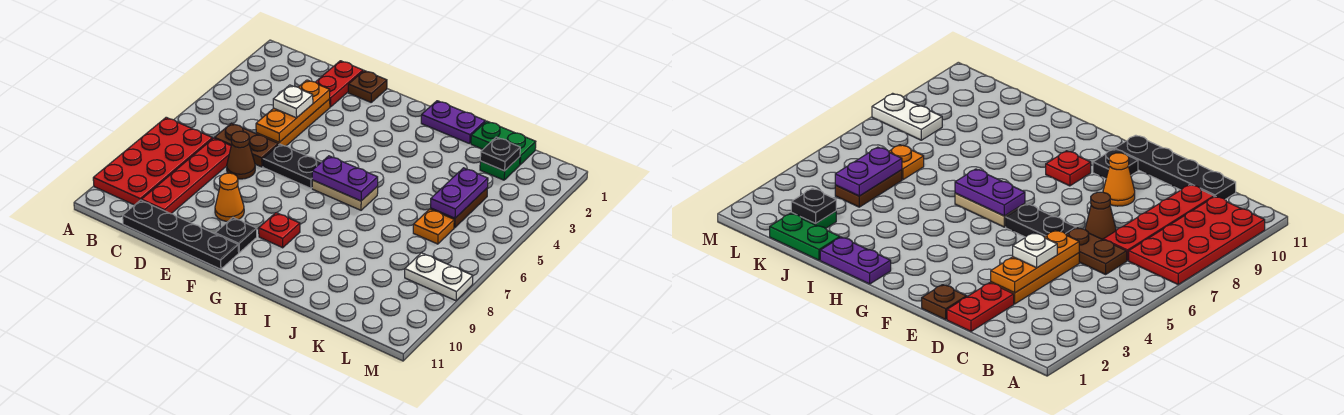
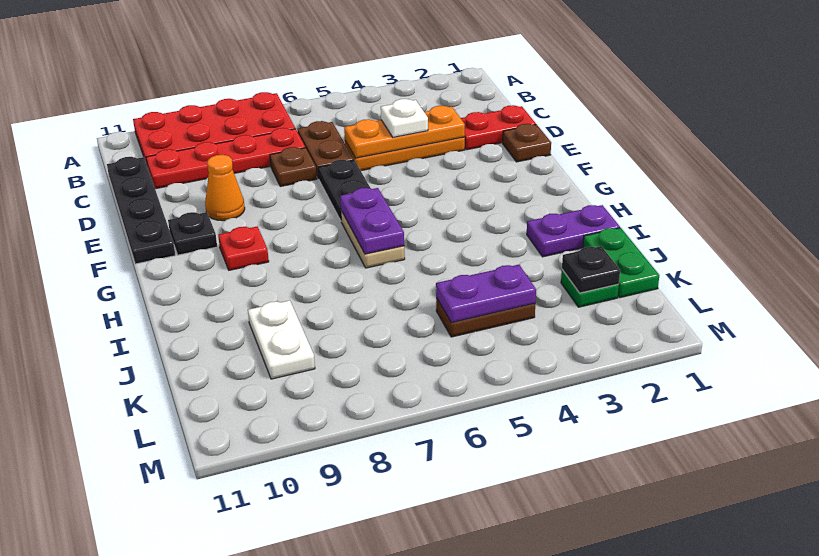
brown 1x1 cone [227,131,255,179] -> brown 1x1 plate [270,147,317,186]
purple 1x2 plate [421,101,485,144] -> purple 1x2 plate turned to [527,205,620,257]
orange 1x1 plate [413,209,454,244] -> none
white 1x2 plate [405,253,473,301] -> white 1x2 plate moved to [248,300,315,379]

